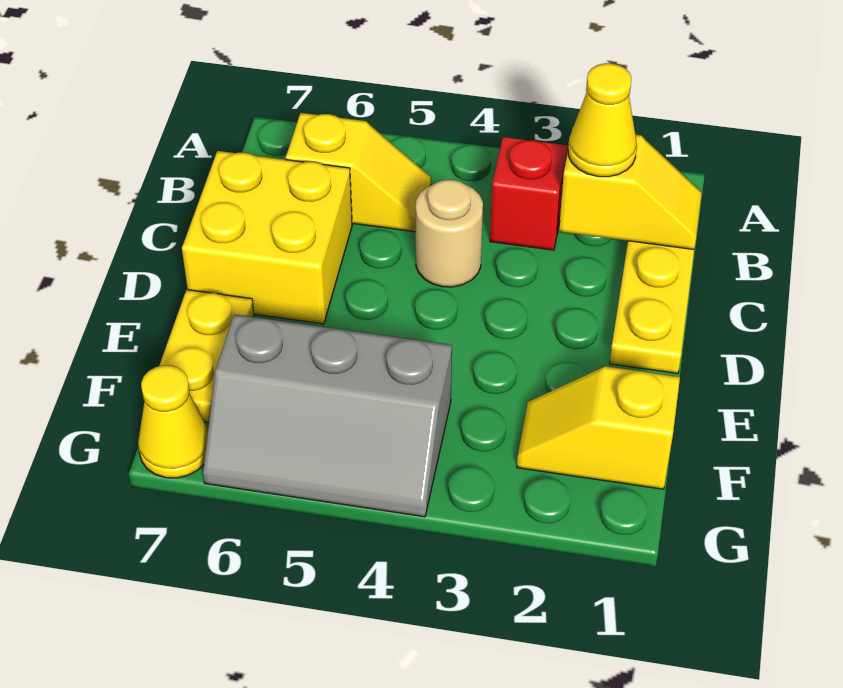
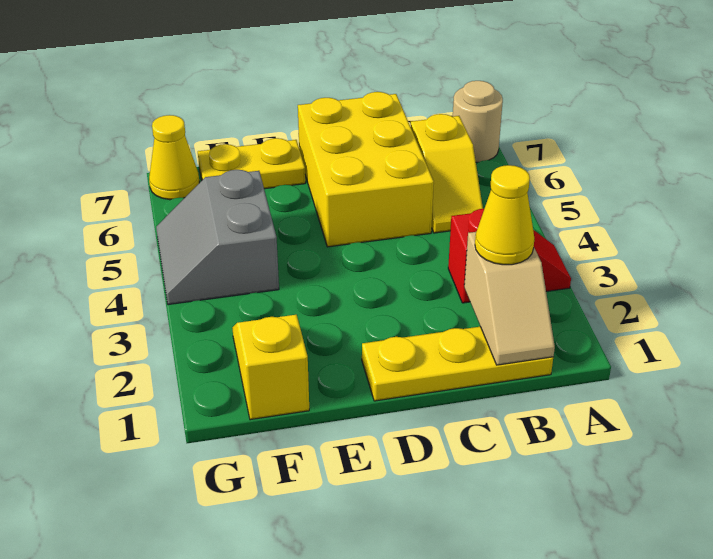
yellow 1x2 slope [559,127,702,249] -> tan 1x2 slope [464,232,555,365]
tan 1x1 round brick [416,180,483,287] -> tan 1x1 round brick moved to [453,81,503,162]
yellow 2x2 brick [182,151,352,324] -> yellow 2x3 brick [298,92,434,247]
grey 2x3 slope [203,314,452,517] -> grey 2x2 slope [156,170,279,305]

